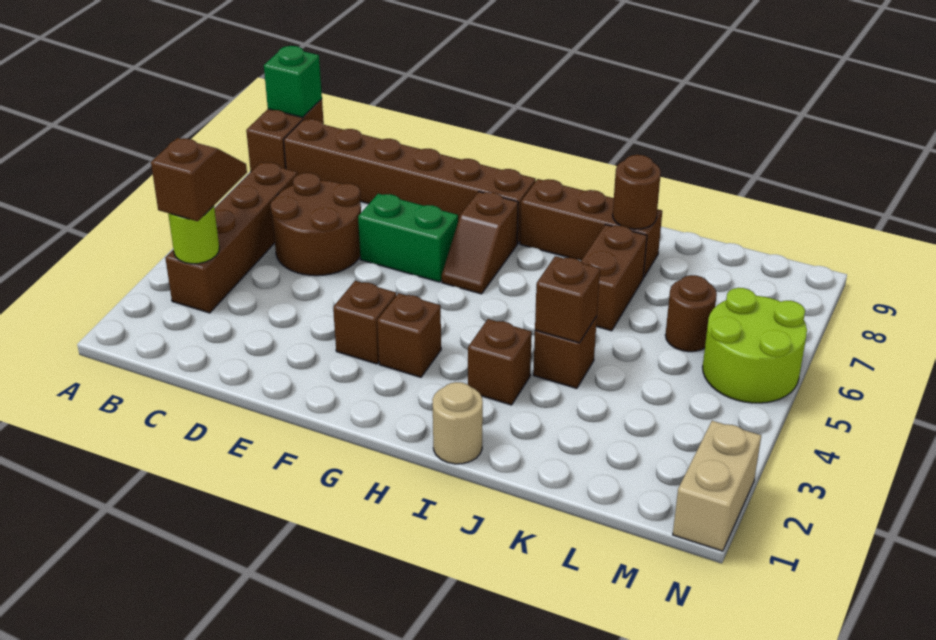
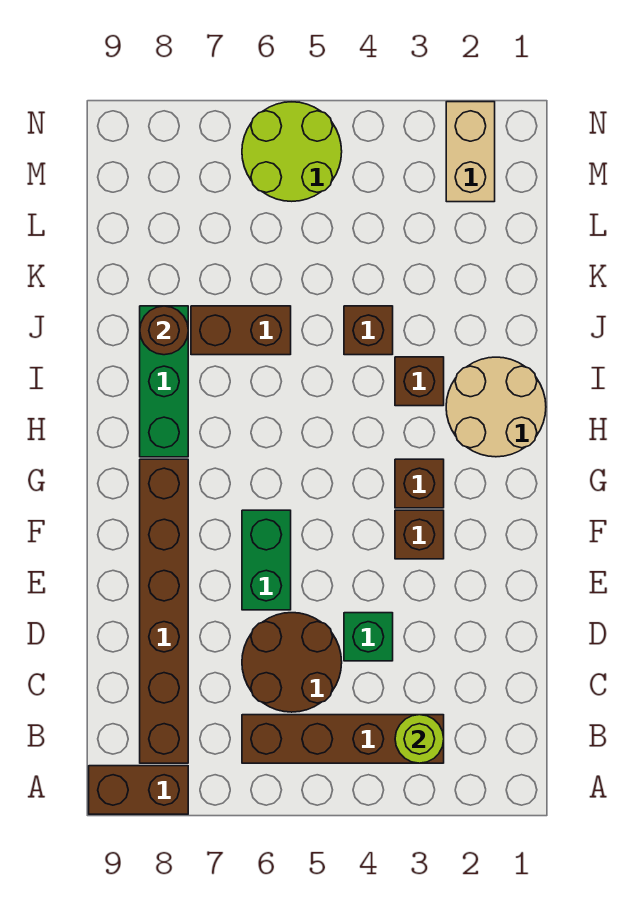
green 1x1 brick [264,46,322,117] -> green 1x1 brick moved to [344,613,393,661]
brown 1x2 slope [151,138,247,221] -> none
brown 1x2 slope [442,192,518,294] -> none
brown 1x3 brick [520,179,662,278] -> green 1x3 brick [140,306,188,457]
tan 1x1 round brick [432,382,483,464] -> tan 2x2 round brick [446,357,546,457]
brown 1x1 brick [535,256,600,343] -> none
brown 1x1 round brick [665,275,717,352] -> none
tan 1x2 brick [673,421,761,551] -> tan 1x2 brick turned to [446,102,495,202]

